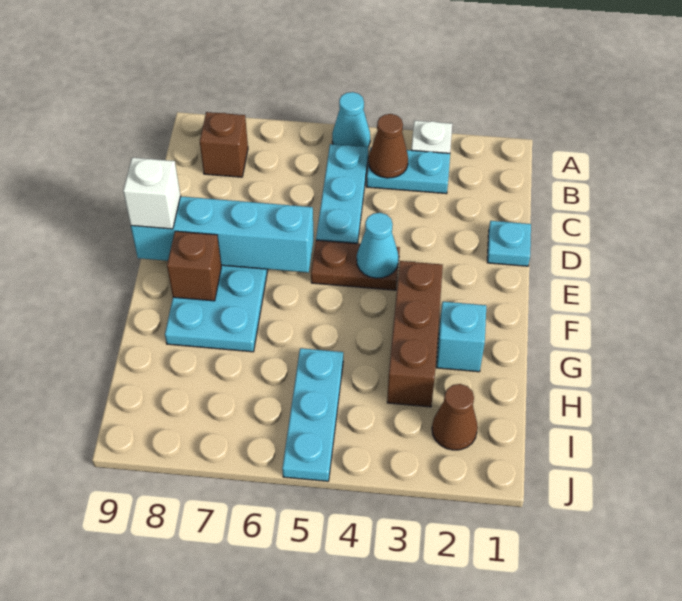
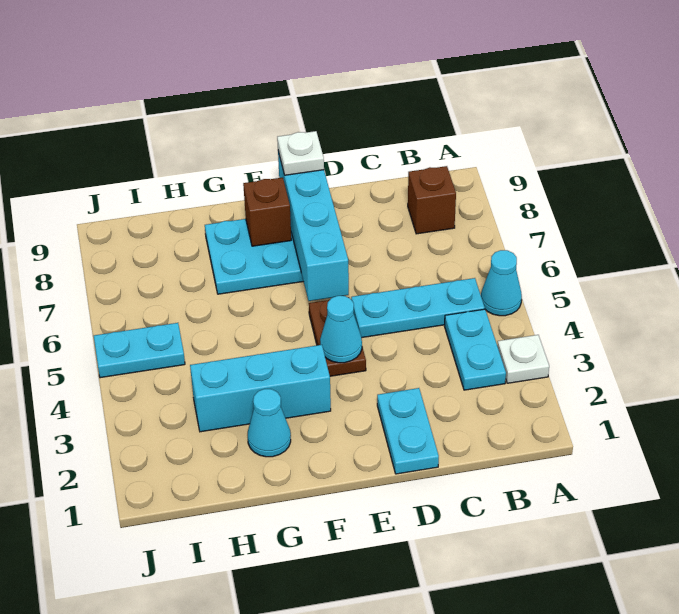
brown 1x1 cone [369,114,408,178] -> none
cyan 1x1 plate [487,221,531,266] -> cyan 1x2 plate [377,388,439,474]
white 1x1 brick [123,158,180,229] -> white 1x1 plate [277,131,324,175]
brown 1x3 brick [387,261,443,407] -> cyan 1x3 brick [190,345,331,432]
cyan 1x1 brick [436,302,486,372] -> cyan 1x1 cone [248,389,291,457]
cyan 1x3 plate [282,348,343,481] -> cyan 1x2 plate [94,323,185,378]
brown 1x1 cone [432,384,478,450] -> none

